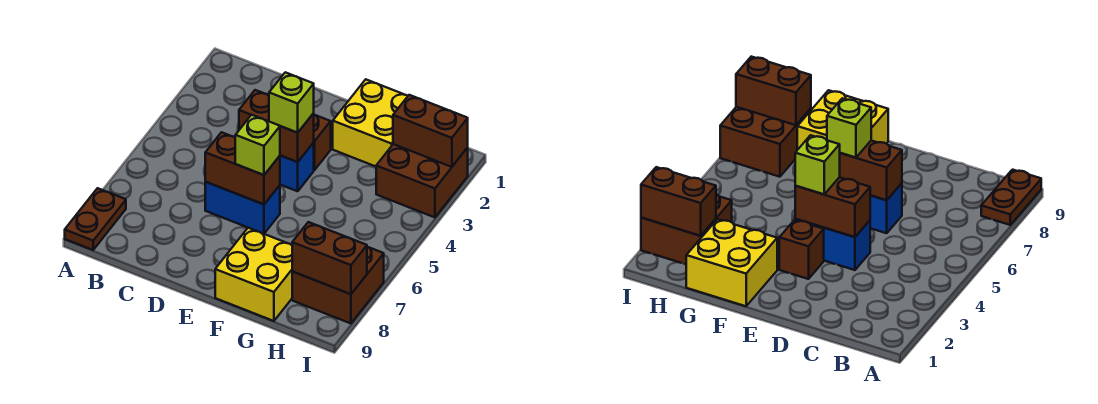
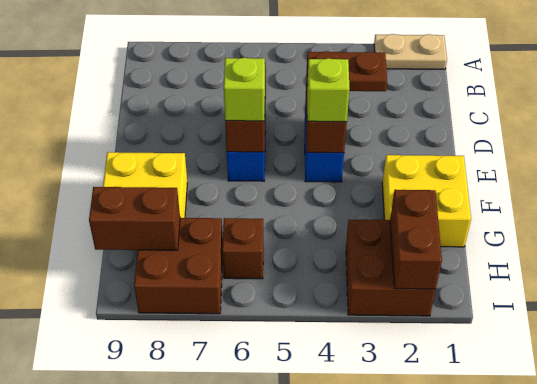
none -> tan 1x2 plate [374,34,447,69]
brown 1x2 plate [65,188,126,250] -> brown 1x2 plate moved to [307,51,387,91]
brown 1x1 brick [313,115,331,170] -> brown 1x1 brick moved to [222,218,263,279]
brown 1x2 brick [292,222,367,294] -> brown 1x2 brick turned to [89,187,180,250]

